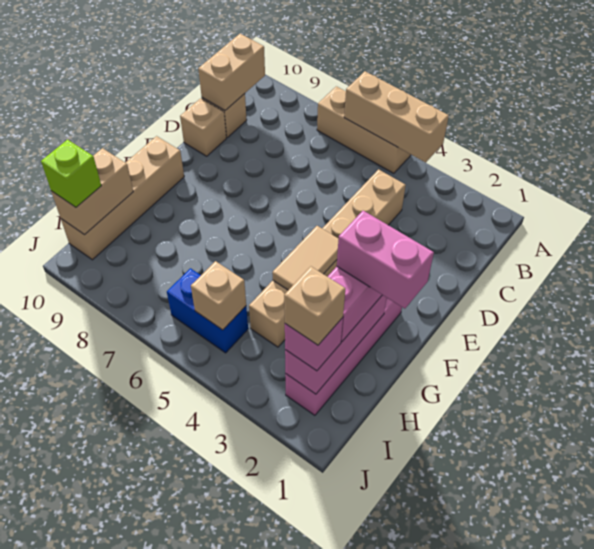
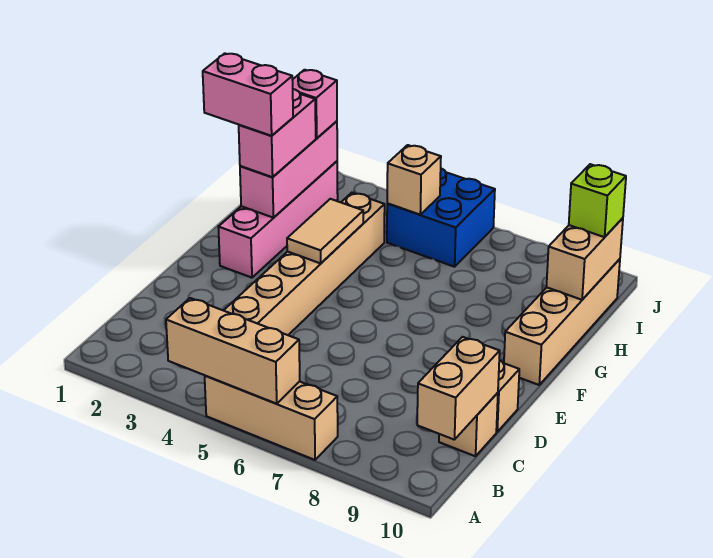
tan 1x1 brick [284,267,345,345] -> none
blue 1x2 brick [167,268,248,353] -> blue 2x2 brick [387,169,495,267]

